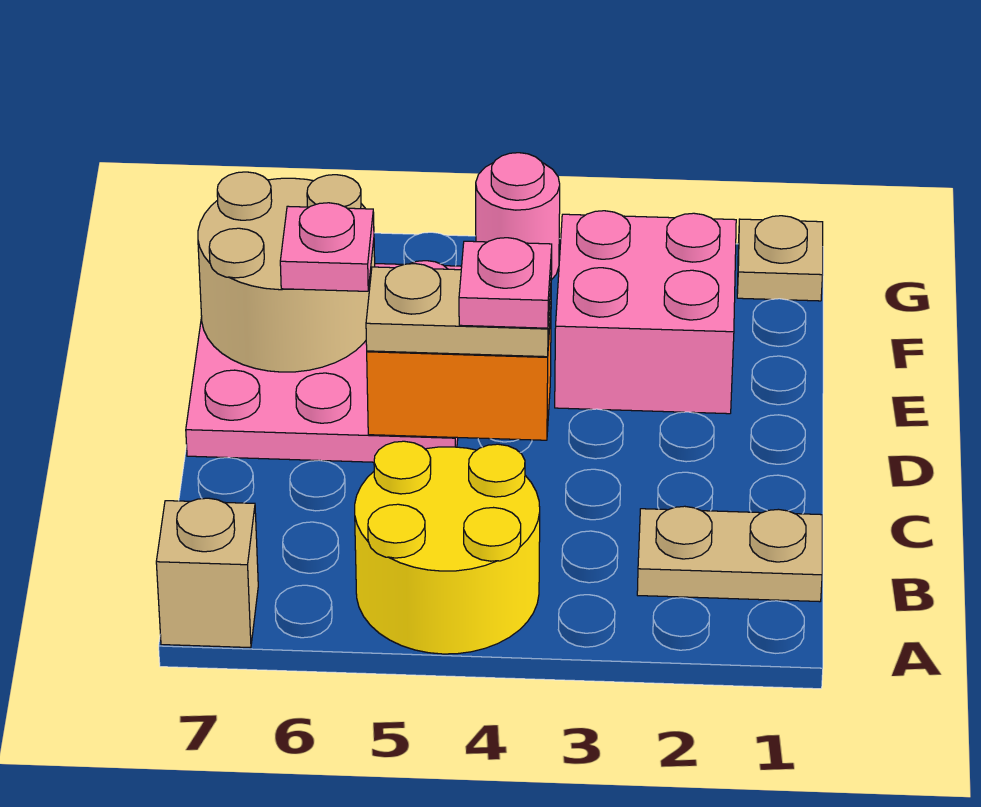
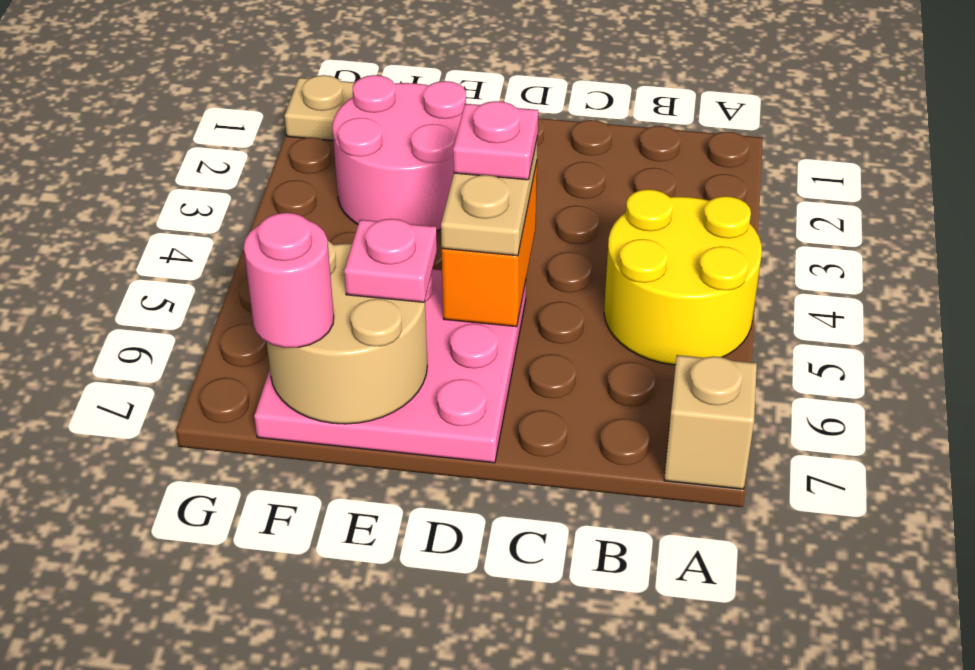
tan 1x2 plate [637,506,822,602] -> none
pink 2x2 brick [555,211,736,414] -> pink 2x2 round brick [333,75,466,231]
pink 1x1 round brick [476,153,560,280] -> pink 1x1 round brick moved to [244,213,334,348]

